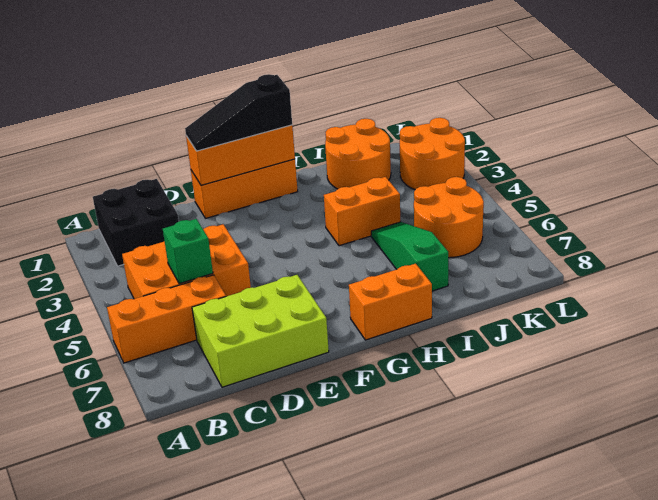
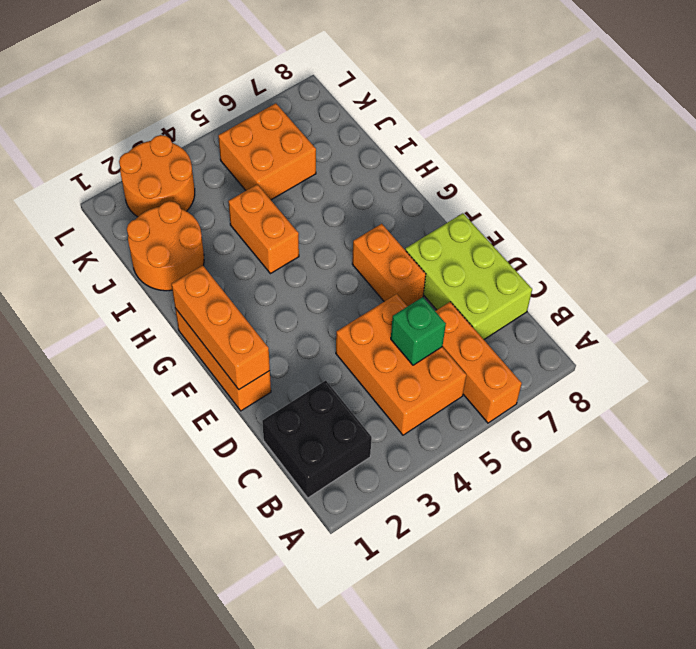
black 1x3 slope [185,74,292,151] -> none
orange 1x2 brick [349,264,432,340] -> orange 1x2 brick moved to [352,224,426,306]
green 1x3 slope [371,222,448,291] -> none
orange 2x2 round brick [414,177,484,258] -> orange 2x2 brick [218,103,316,200]

